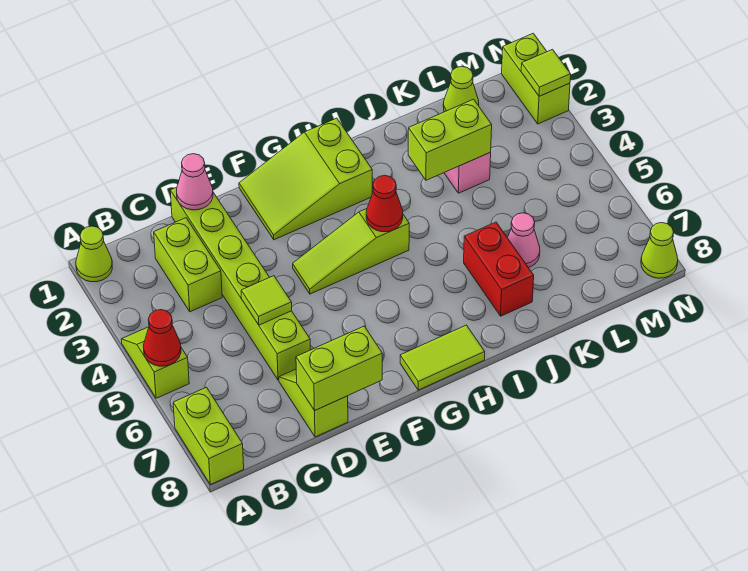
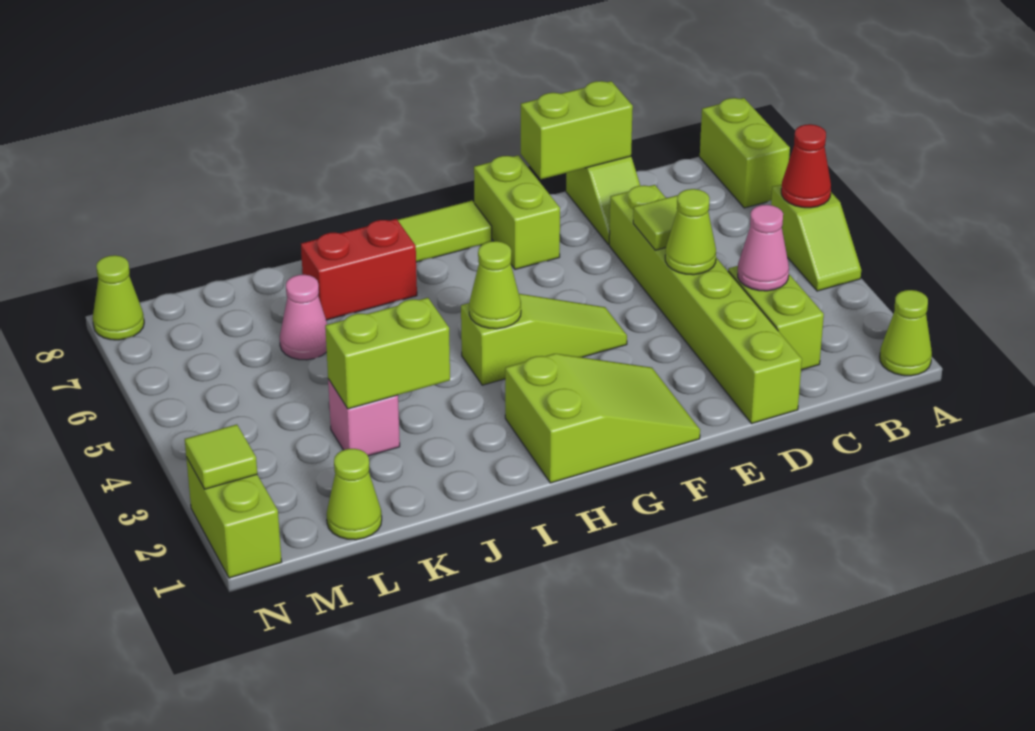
pink 1x1 cone [177,154,213,210] -> pink 1x1 cone moved to [738,205,789,291]
none -> lime 1x1 cone [665,189,716,275]
none -> lime 1x2 brick [474,155,560,269]
red 1x1 cone [366,175,403,232] -> lime 1x1 cone [469,241,521,329]
red 1x2 brick [464,222,534,316] -> red 1x2 brick turned to [301,219,417,320]

